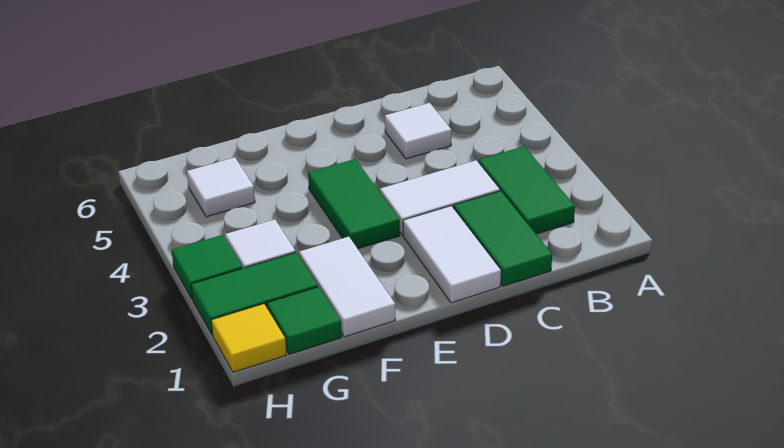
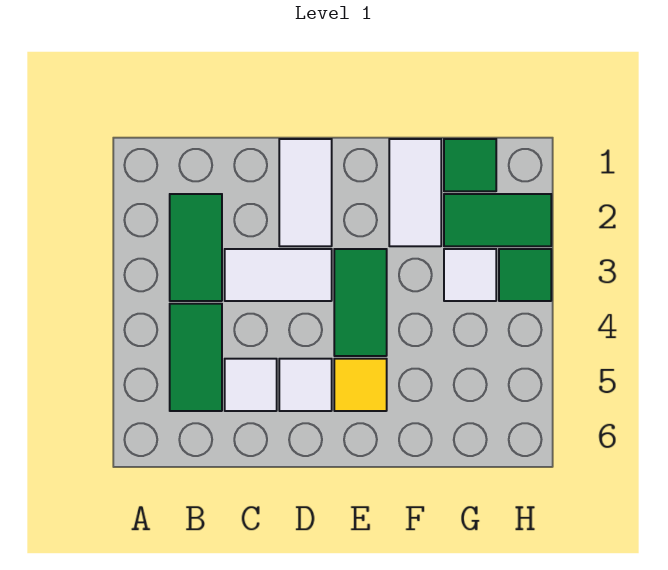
green 1x2 tile [454,191,552,286] -> green 1x2 tile moved to [170,304,222,411]
white 1x1 tile [187,158,255,217] -> white 1x1 tile moved to [279,359,332,411]
yellow 1x1 tile [211,304,286,372] -> yellow 1x1 tile moved to [334,359,387,411]

